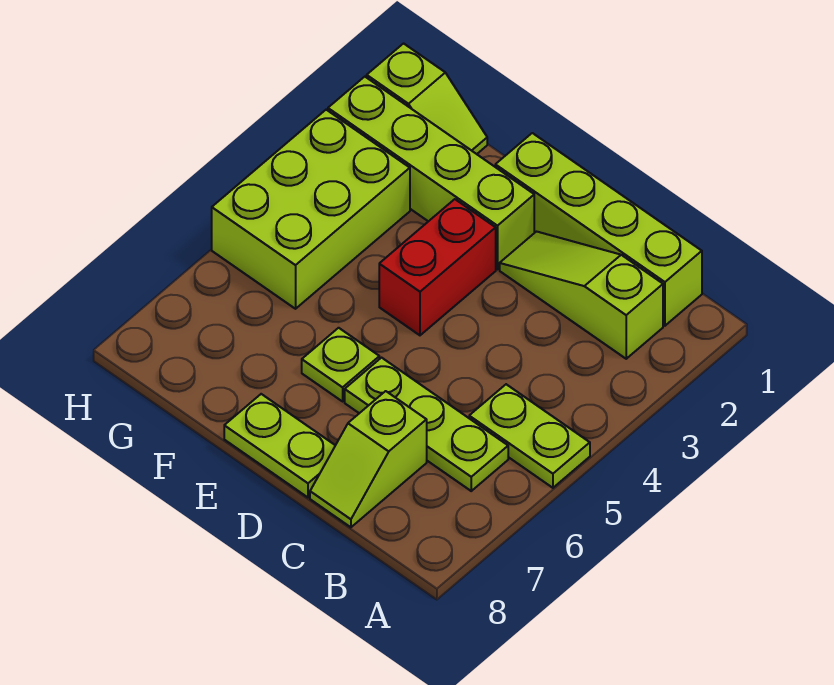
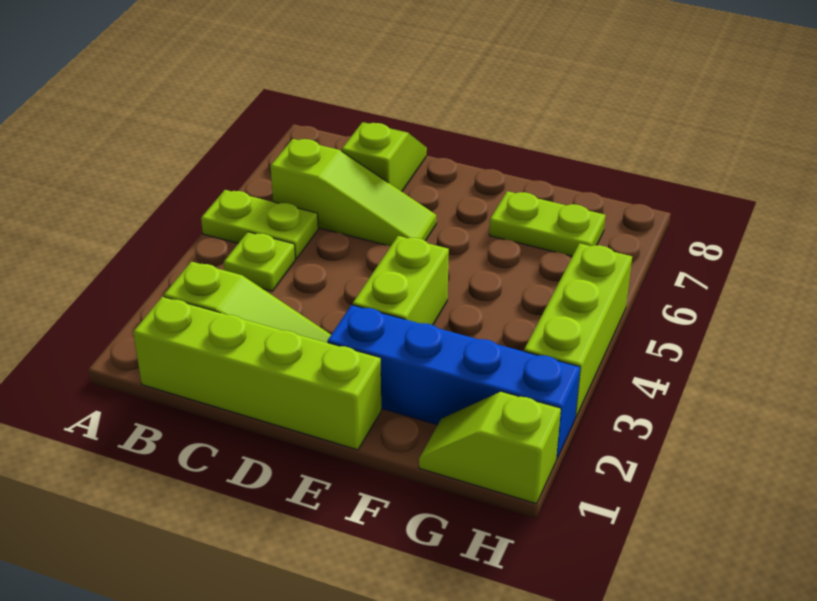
lime 1x3 plate [345,358,508,491] -> lime 1x3 slope [270,139,436,246]
lime 1x2 plate [224,394,335,497] -> lime 1x2 plate moved to [489,191,605,256]
lime 1x4 brick [328,77,534,269] -> blue 1x4 brick [327,305,580,460]
red 1x2 brick [379,199,496,335] -> lime 1x2 brick [353,236,449,325]
lime 1x1 plate [302,328,379,401] -> lime 1x1 plate moved to [224,232,295,291]
lime 2x3 brick [212,110,410,309] -> lime 1x3 brick [524,243,632,418]

